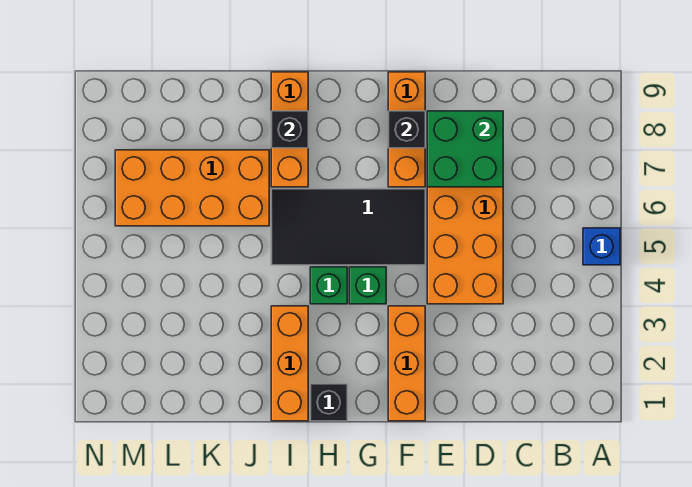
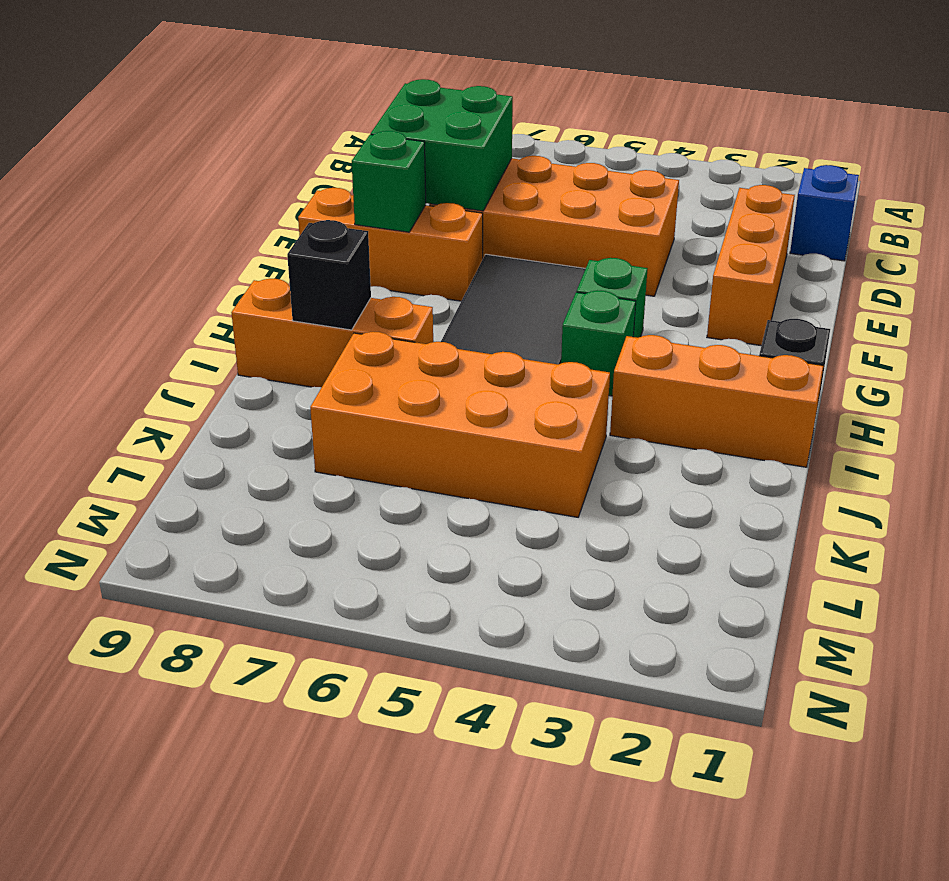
blue 1x1 brick [583,228,620,265] -> blue 1x1 brick moved to [790,165,859,261]
orange 1x3 brick [388,306,425,421] -> orange 1x3 brick turned to [707,185,795,345]
black 1x1 brick [388,111,425,148] -> green 1x1 brick [352,131,426,232]
orange 2x4 brick [115,150,269,226] -> orange 2x4 brick turned to [310,332,610,517]

